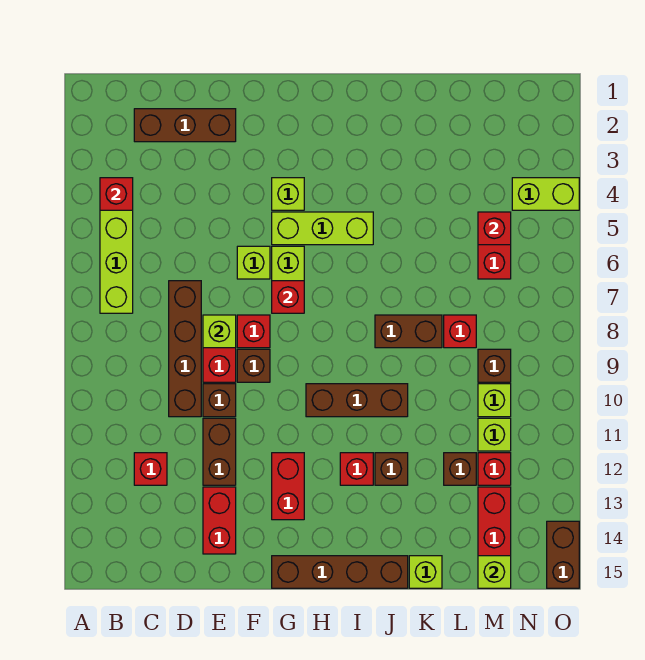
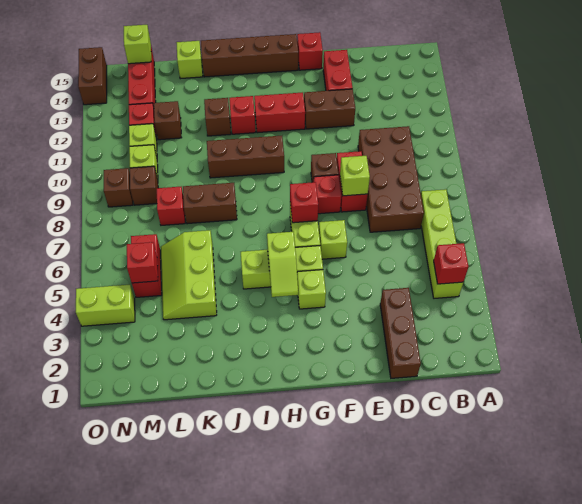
brown 1x3 brick [134,109,236,142] -> brown 1x3 brick turned to [380,288,421,378]
red 1x1 brick [134,453,167,485] -> red 1x1 brick moved to [297,32,323,70]
brown 1x4 brick [169,281,201,417] -> brown 2x4 brick [358,126,424,232]
brown 1x1 brick [203,384,236,417] -> brown 1x1 brick moved to [104,168,133,207]
brown 1x2 brick [203,418,236,485] -> brown 1x2 brick turned to [304,89,355,129]
red 1x2 brick [272,453,304,520] -> red 1x2 brick turned to [254,92,305,133]
none -> lime 1x2 slope [267,232,298,297]
none -> lime 2x3 slope [161,230,217,320]

